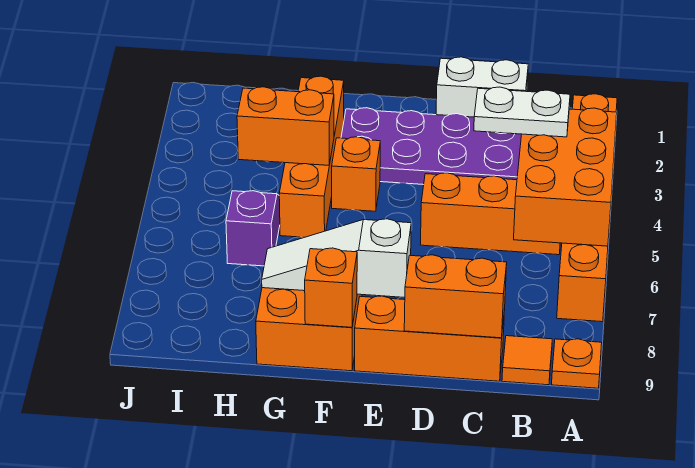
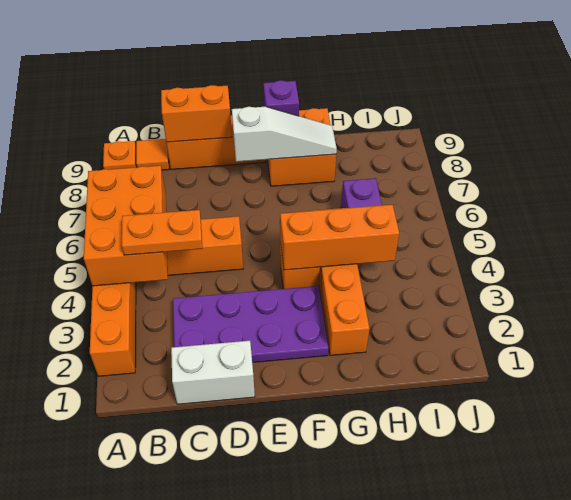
white 1x2 plate [474,87,570,137] -> orange 1x2 plate [122,210,202,255]
orange 1x1 brick [305,248,357,327] -> purple 1x1 brick [263,80,299,116]
orange 1x2 brick [237,87,334,165] -> orange 1x3 brick [280,205,399,270]

